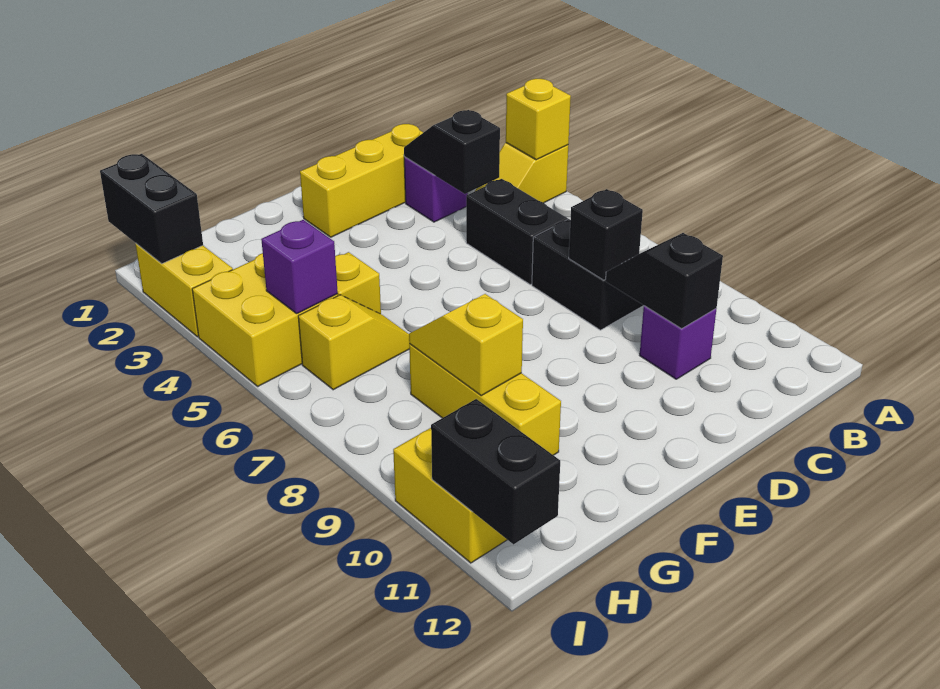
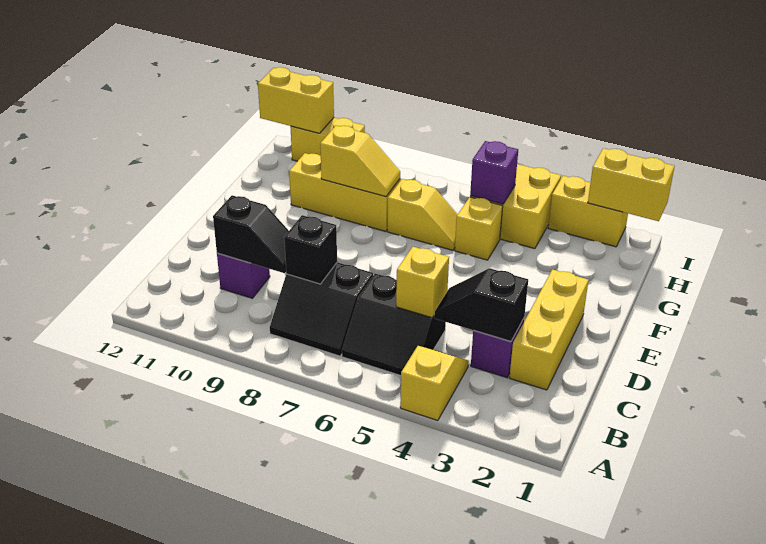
yellow 1x1 brick [506,79,571,160] -> yellow 1x1 brick moved to [396,247,449,318]
black 1x2 slope [404,110,500,194] -> black 1x2 slope turned to [434,268,528,342]
yellow 1x2 slope [298,295,409,390] -> yellow 1x2 slope turned to [387,179,458,250]
black 1x2 brick [100,154,203,264] -> yellow 1x2 brick [588,148,675,221]
black 1x2 brick [431,399,560,544] -> yellow 1x2 brick [258,67,334,133]

